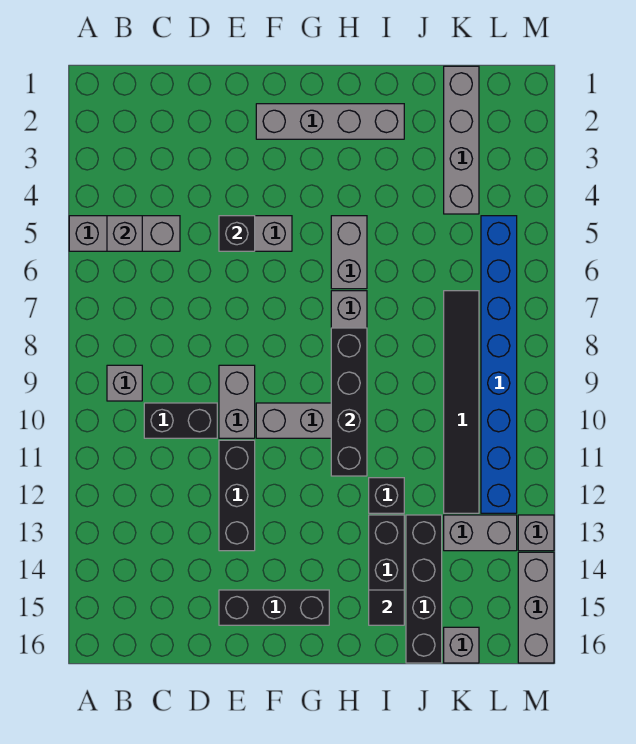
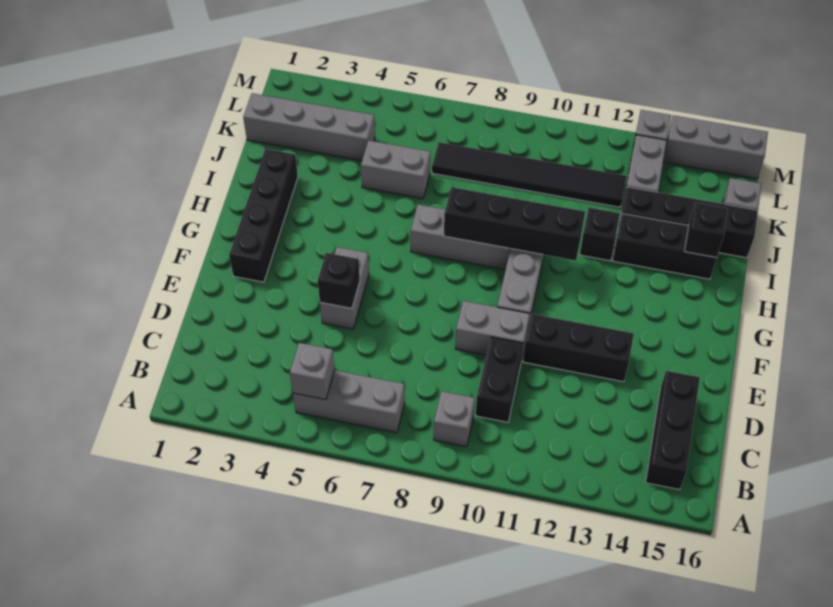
grey 1x3 brick [69,216,180,251] -> grey 1x3 brick turned to [293,370,405,433]
black 1x3 brick [219,590,329,625] -> black 1x3 brick moved to [646,371,700,490]
grey 1x4 brick [256,104,404,139] -> black 1x4 brick [229,149,298,282]
grey 1x2 brick [331,216,367,289] -> grey 1x2 brick moved to [361,140,430,199]
black 1x1 tile [369,590,404,625] -> black 1x1 brick [685,202,728,258]
blue 1x8 brick [481,216,517,513] -> none

